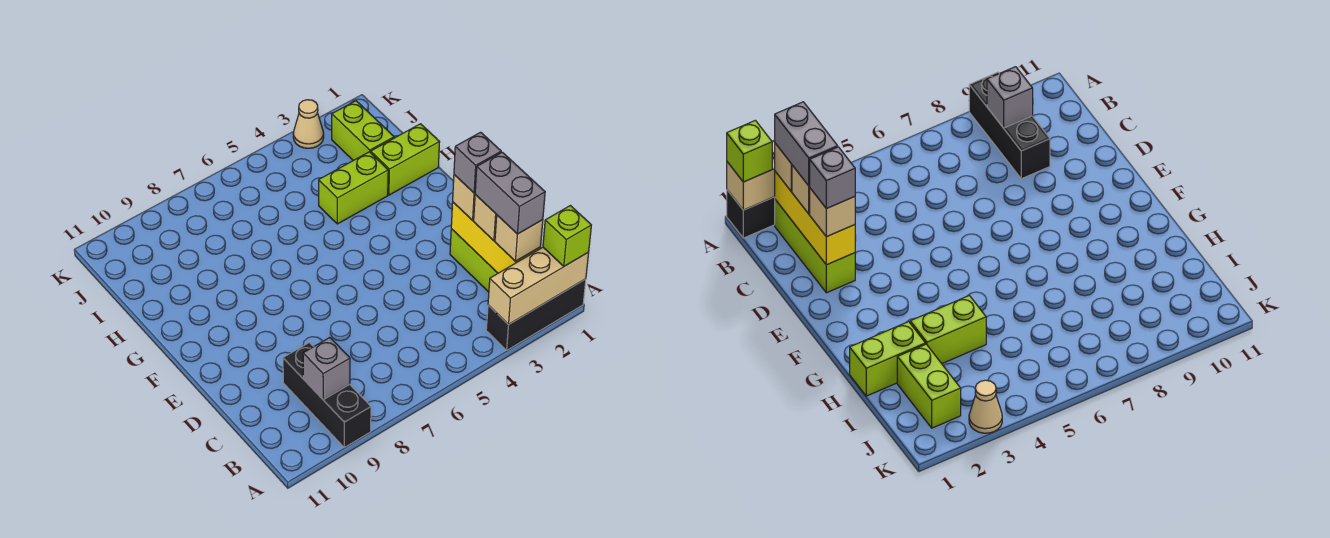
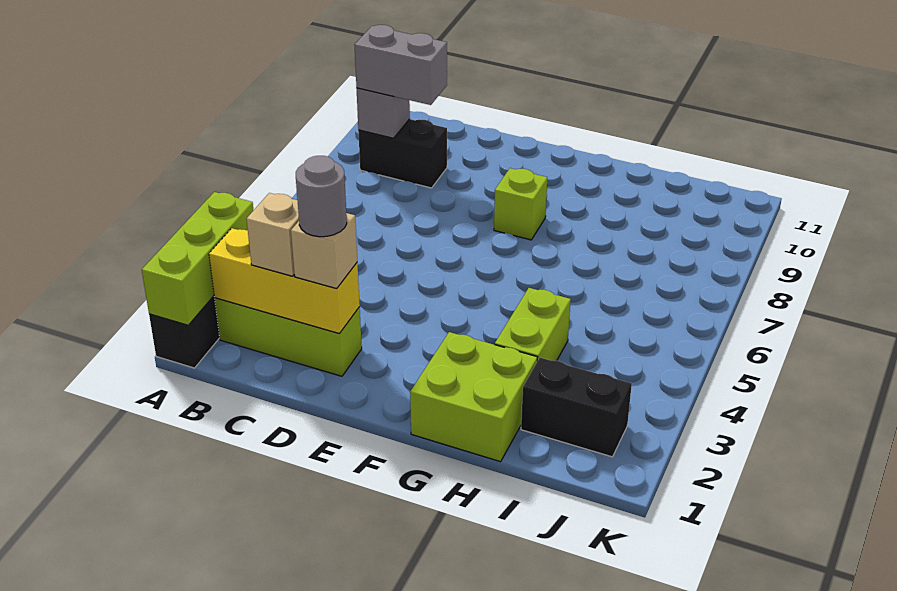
tan 1x3 brick [488,248,589,325] -> lime 1x3 brick [142,192,254,325]
lime 1x1 brick [543,206,591,266] -> lime 1x1 brick moved to [494,168,547,240]
black 1x3 brick [283,342,371,447] -> black 1x2 brick [358,119,447,188]
tan 1x1 brick [495,215,543,261] -> none
grey 1x2 brick [475,152,545,234] -> grey 1x2 brick moved to [355,25,447,105]
grey 1x1 brick [454,132,501,193] -> grey 1x1 round brick [296,156,347,237]
lime 1x2 brick [371,124,440,195] -> lime 2x2 brick [410,332,537,462]
lime 1x2 brick [332,101,394,161] -> black 1x2 brick [521,358,632,457]
tan 1x1 cone [293,100,324,148] -> none

